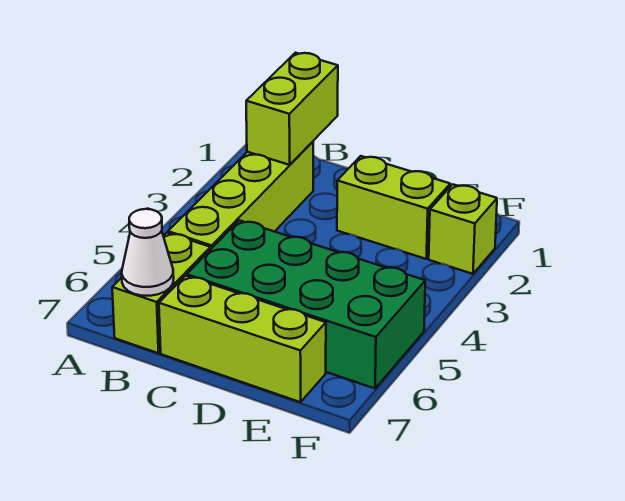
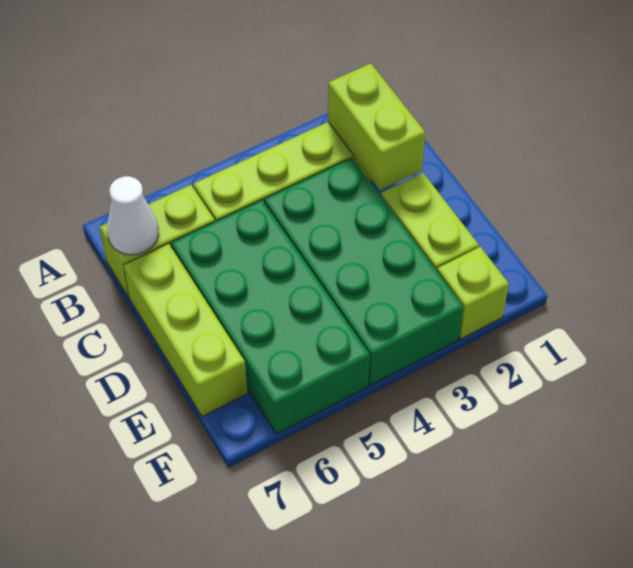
lime 1x2 brick [246,53,338,165] -> lime 1x2 brick turned to [328,63,425,190]
none -> green 2x4 brick [264,158,463,385]

